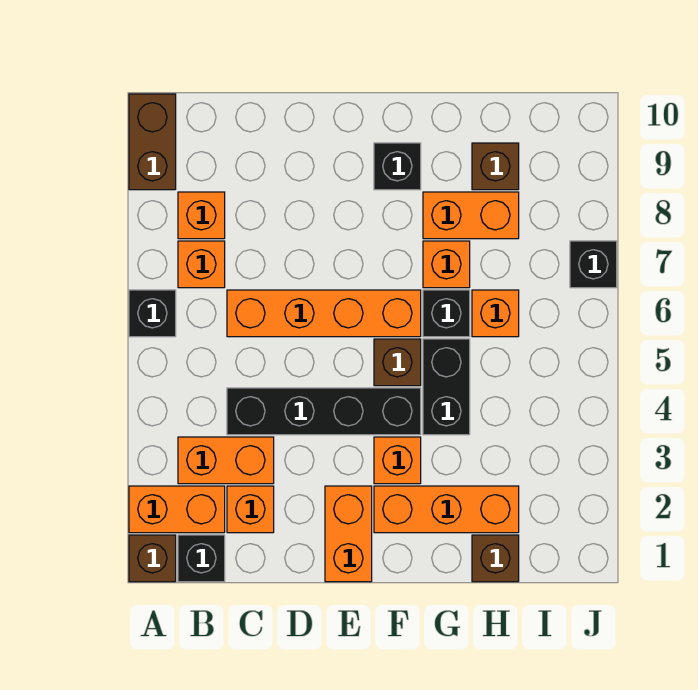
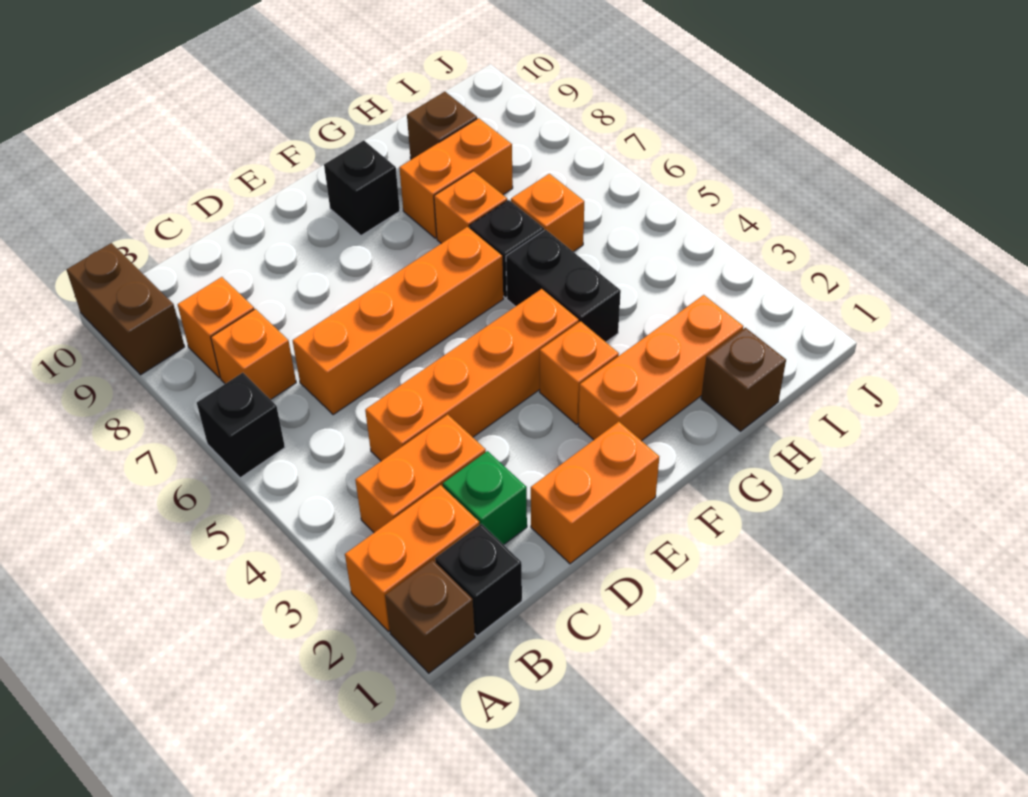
orange 1x1 brick [227,486,274,533] -> green 1x1 brick [443,451,527,545]
black 1x4 brick [227,388,421,435] -> orange 1x4 brick [365,289,579,461]
orange 1x2 brick [325,486,372,582] -> orange 1x2 brick turned to [531,422,659,564]
brown 1x1 brick [374,339,421,386] -> none
black 1x1 brick [570,241,617,288] -> none

